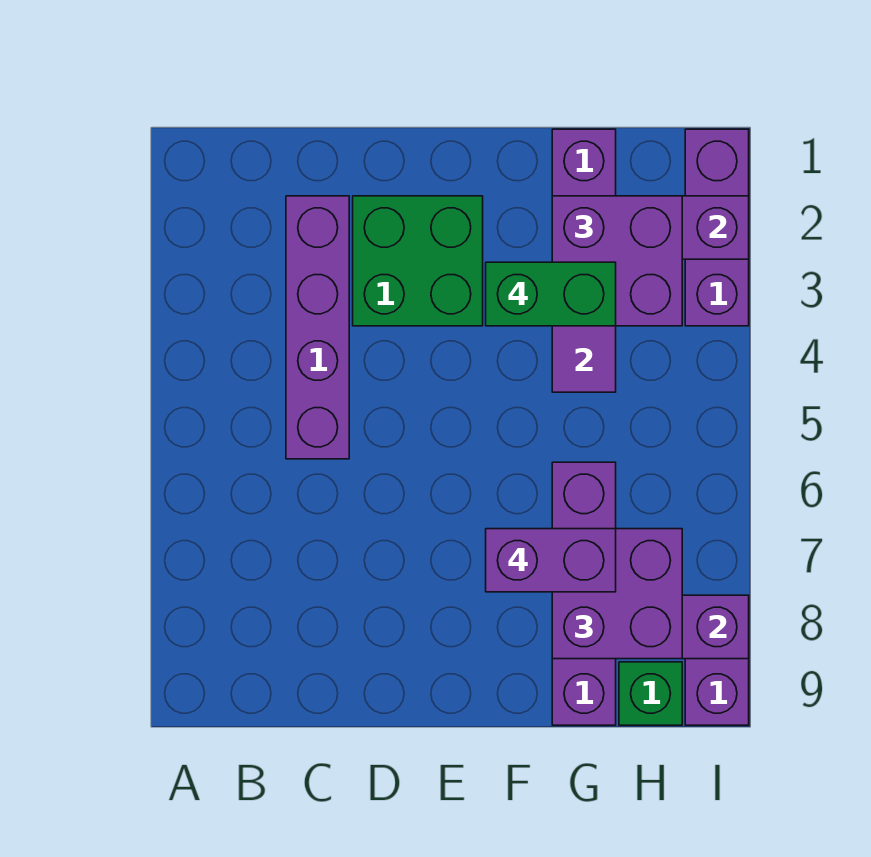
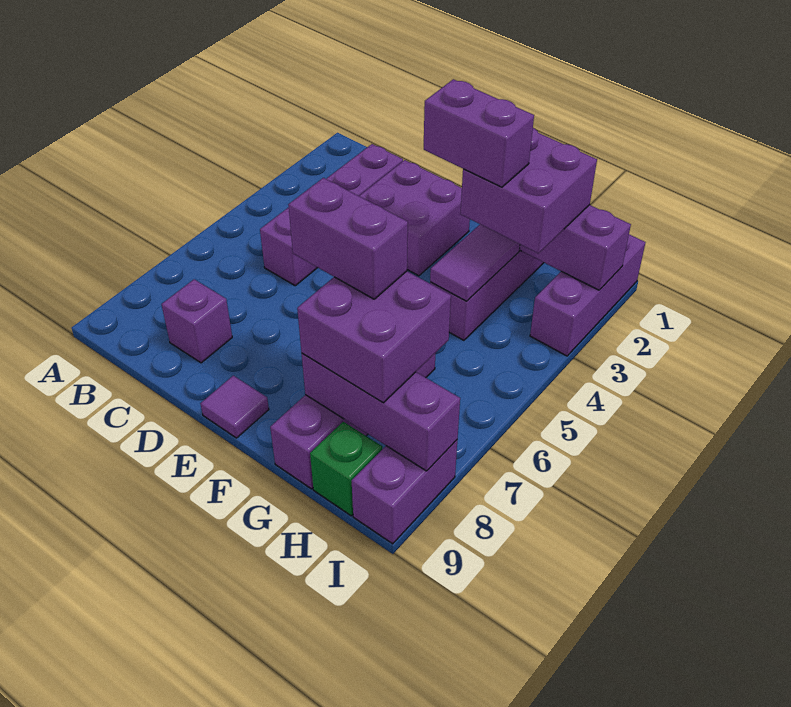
none -> purple 1x1 brick [162,279,232,363]
green 2x2 brick [353,196,483,326] -> purple 2x2 brick [360,160,470,276]
none -> purple 1x1 tile [200,376,269,438]
green 1x2 brick [486,262,616,326] -> purple 1x2 brick [424,79,534,187]

